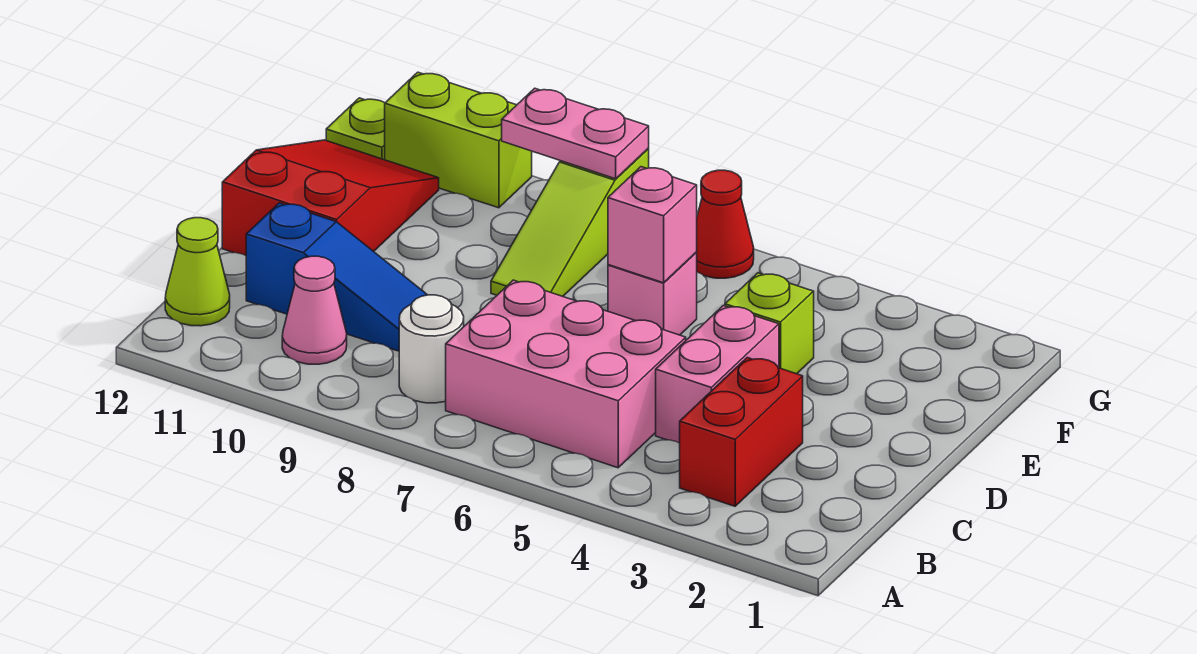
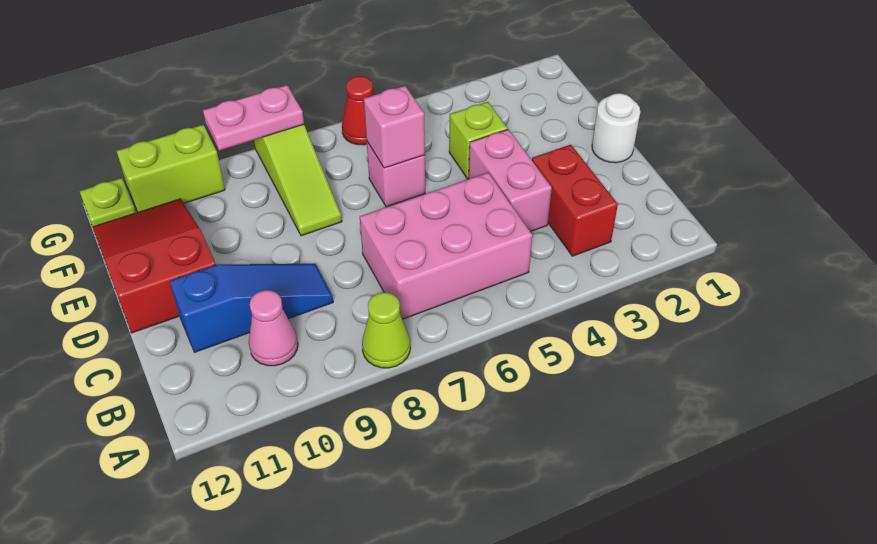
white 1x1 round brick [399,295,464,403] -> white 1x1 round brick moved to [592,93,640,163]
lime 1x1 cone [165,218,230,326] -> lime 1x1 cone moved to [362,292,410,368]

